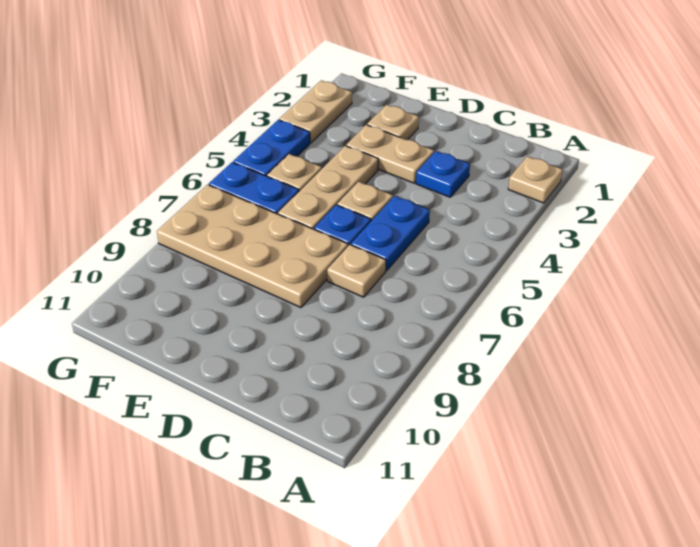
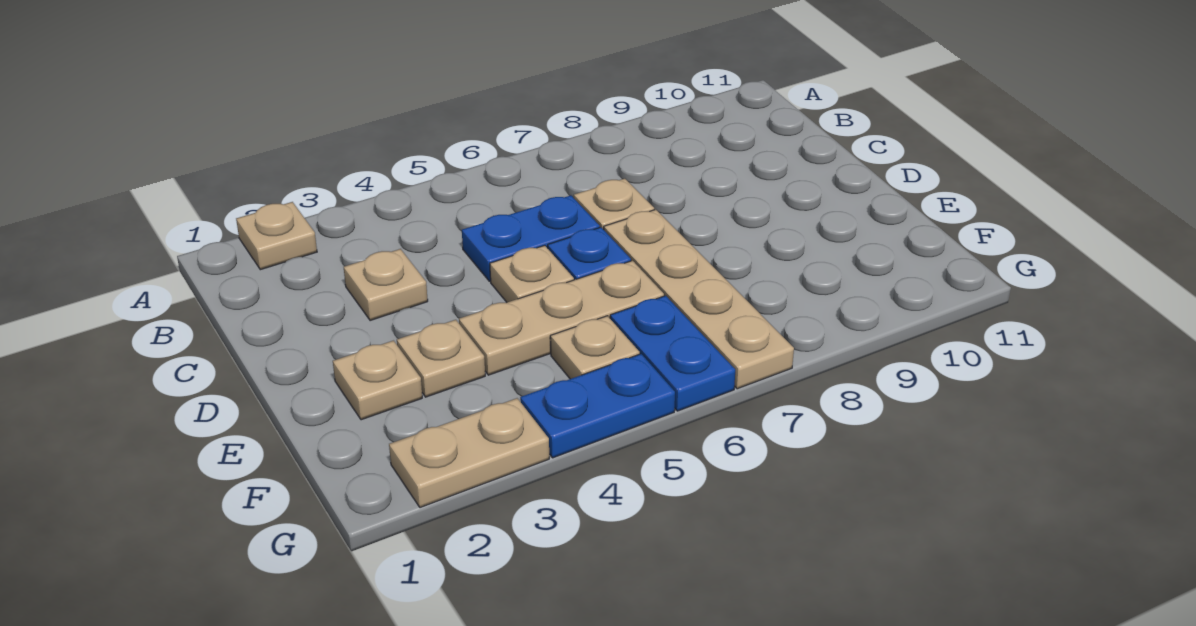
blue 1x1 plate [416,151,470,197] -> tan 1x1 plate [344,249,428,321]
tan 1x2 plate [346,125,434,183] -> tan 1x1 plate [397,320,485,397]
tan 2x4 plate [157,185,348,308] -> tan 1x4 plate [604,210,794,389]

